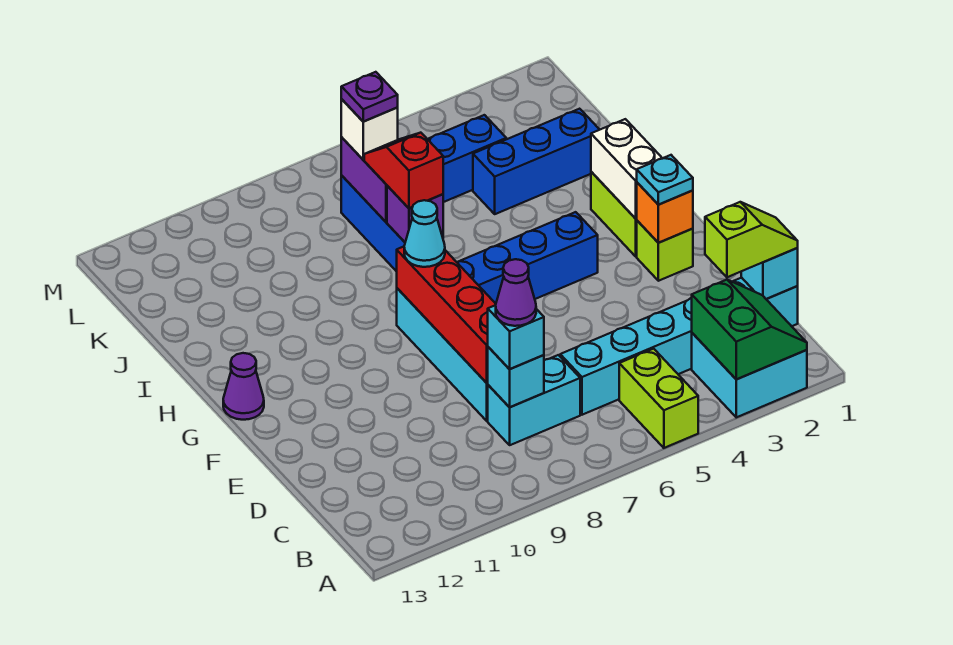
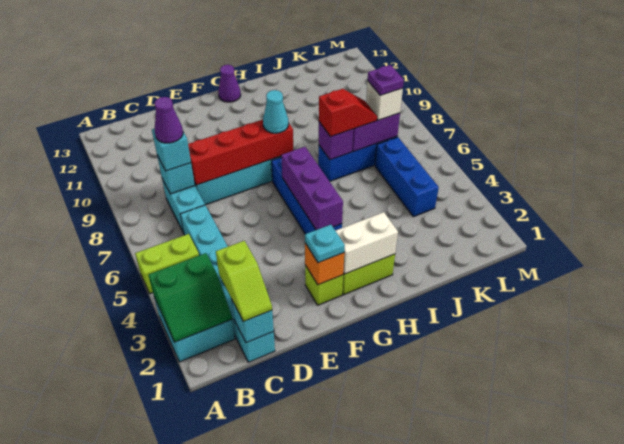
none -> purple 1x3 brick [281,147,343,230]
blue 1x3 brick [473,109,600,214] -> none

